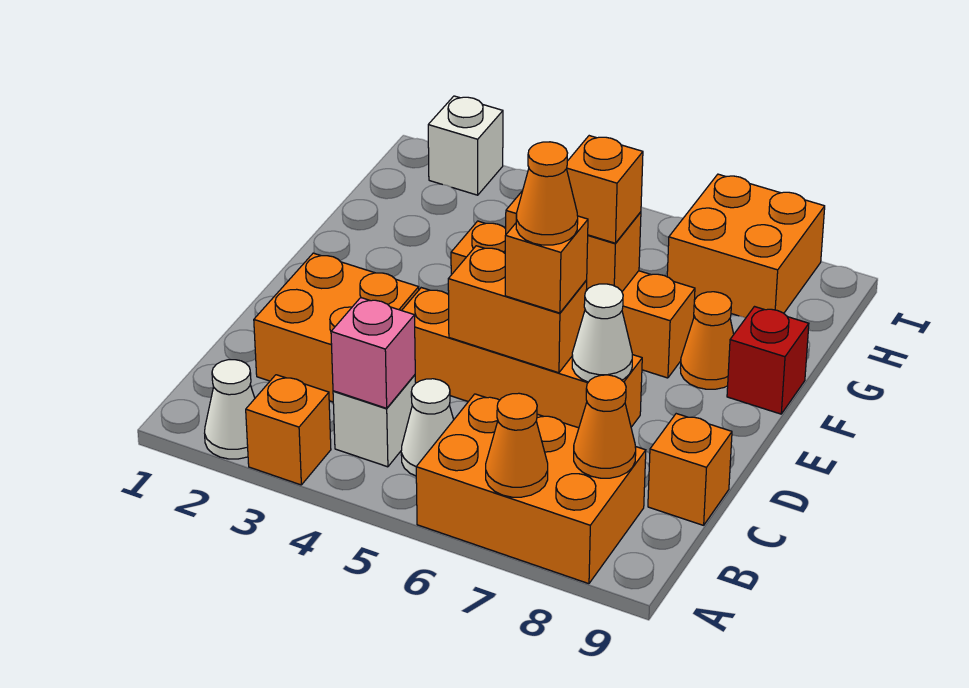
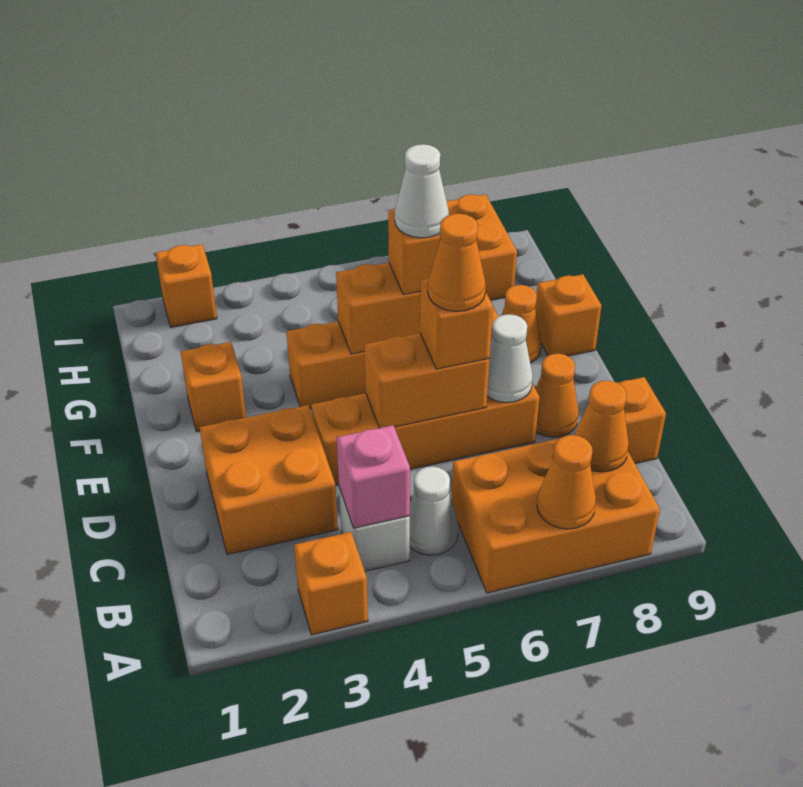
white 1x1 cone [205,360,255,459] -> white 1x1 cone moved to [395,144,449,238]
none -> orange 1x1 cone [535,354,579,437]
none -> orange 1x1 brick [181,342,246,432]
red 1x1 brick [727,307,809,414] -> orange 1x1 brick [535,274,602,356]
white 1x1 brick [428,96,503,195] -> orange 1x1 brick [156,244,217,327]

